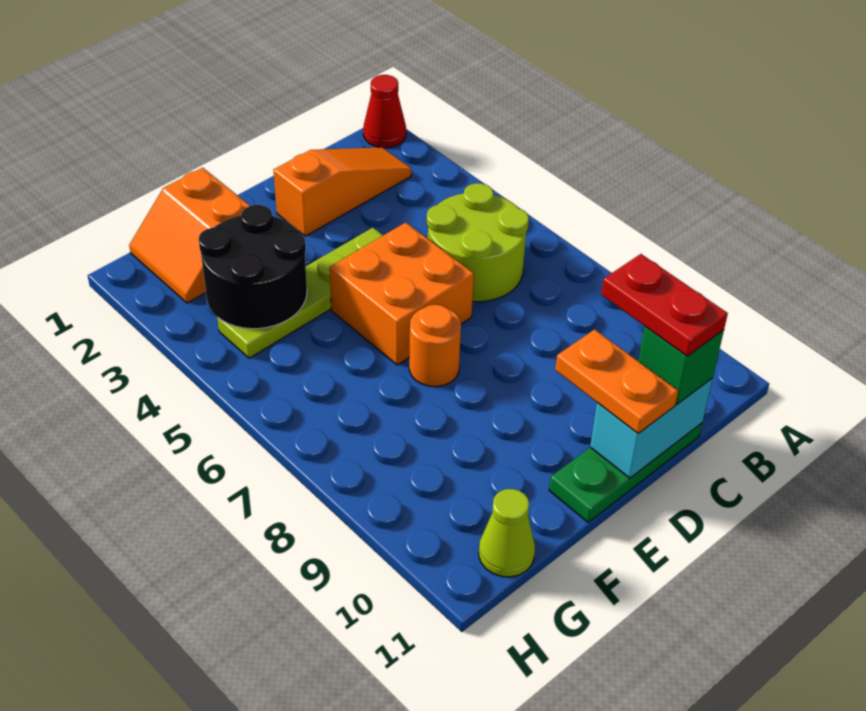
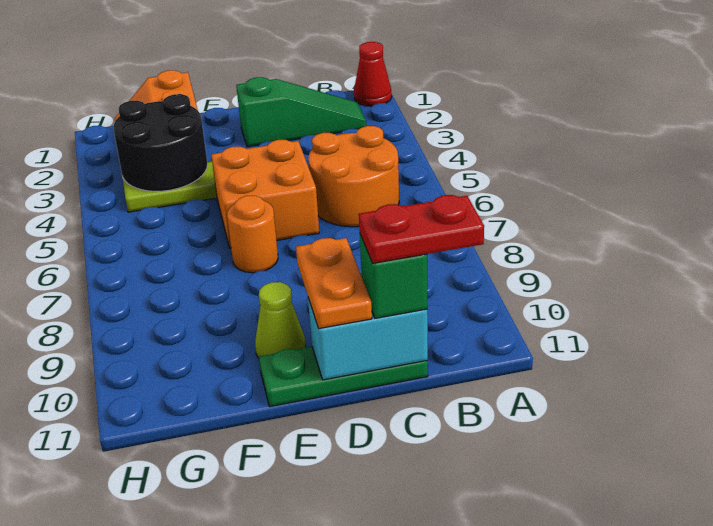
orange 1x3 slope [274,147,411,236] -> green 1x3 slope [236,77,366,147]
lime 2x2 round brick [426,183,529,302] -> orange 2x2 round brick [308,126,399,227]
red 1x2 plate [601,254,728,356] -> red 1x2 plate turned to [359,195,484,263]
lime 1x1 cone [479,489,535,577] -> lime 1x1 cone moved to [255,282,306,359]

